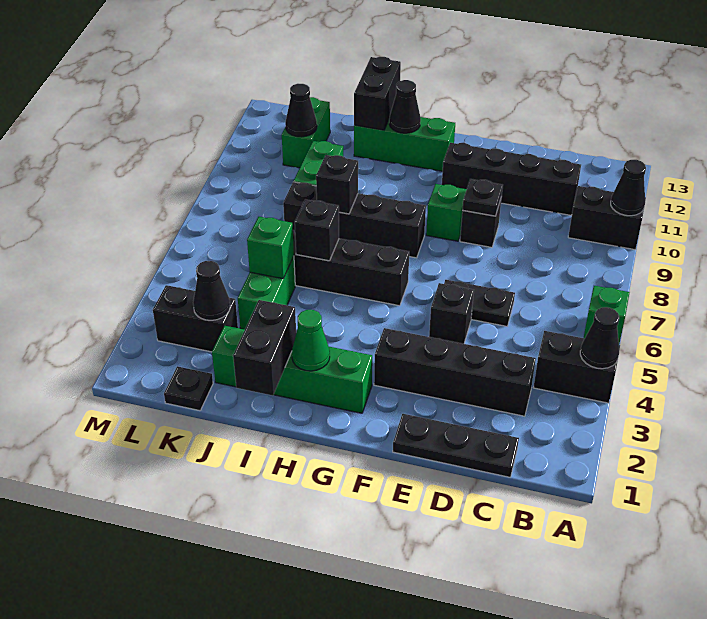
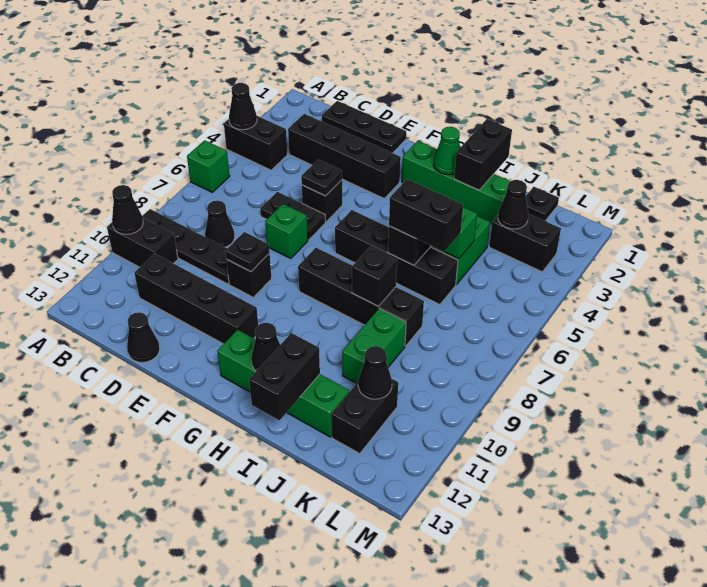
none -> black 1x4 plate [142,209,229,284]
none -> black 1x1 cone [205,201,235,247]
none -> black 1x1 cone [127,312,160,362]
none -> black 1x1 plate [301,160,342,196]
green 1x1 brick [426,184,467,241] -> green 1x1 brick moved to [265,204,308,259]
green 1x3 brick [354,117,455,171] -> green 1x4 brick [217,330,349,437]
none -> black 1x2 brick [389,179,463,252]
green 1x2 brick [282,97,330,168] -> black 1x2 brick [331,379,398,454]

